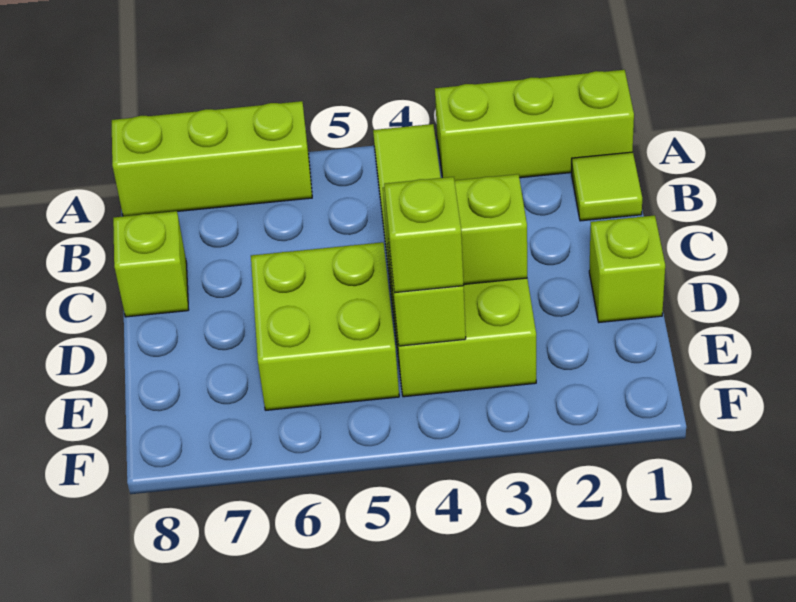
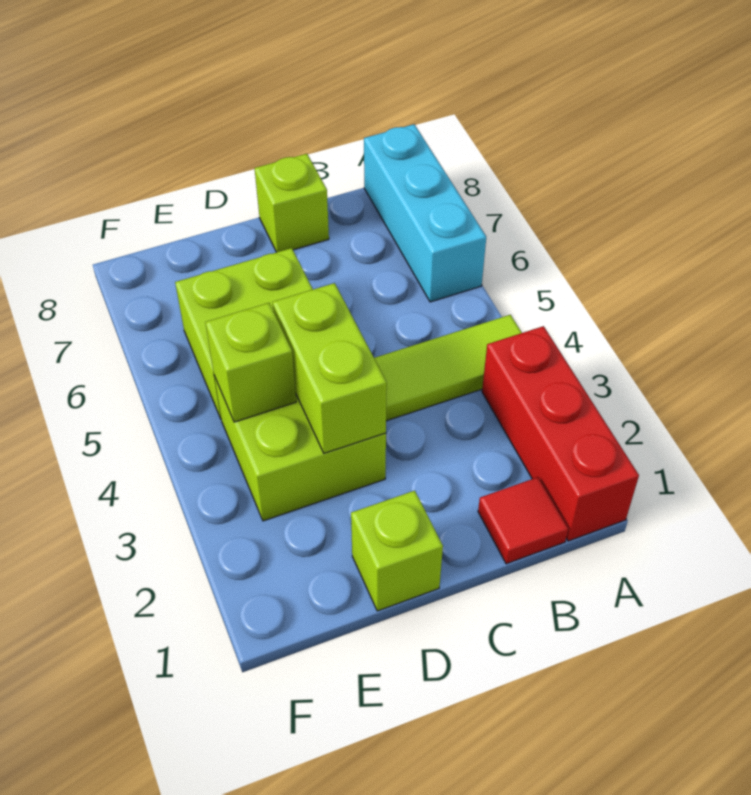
lime 1x3 brick [435,70,634,180] -> red 1x3 brick [482,326,639,541]
lime 1x3 brick [112,101,312,216] -> cyan 1x3 brick [364,124,486,302]
lime 1x1 tile [572,152,642,221] -> red 1x1 tile [478,477,568,564]
lime 1x1 brick [384,177,464,293] -> none

